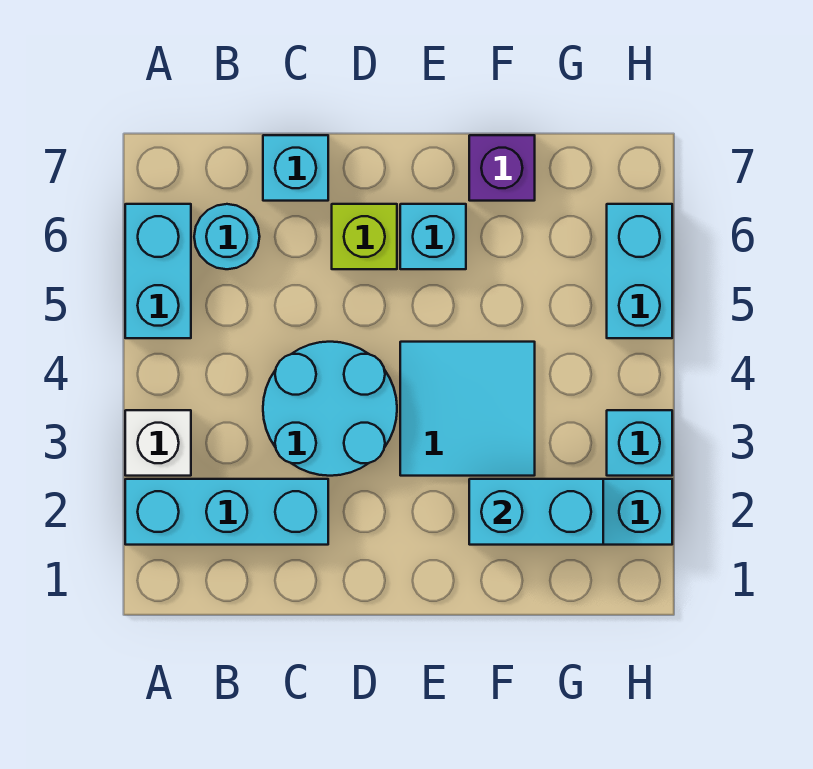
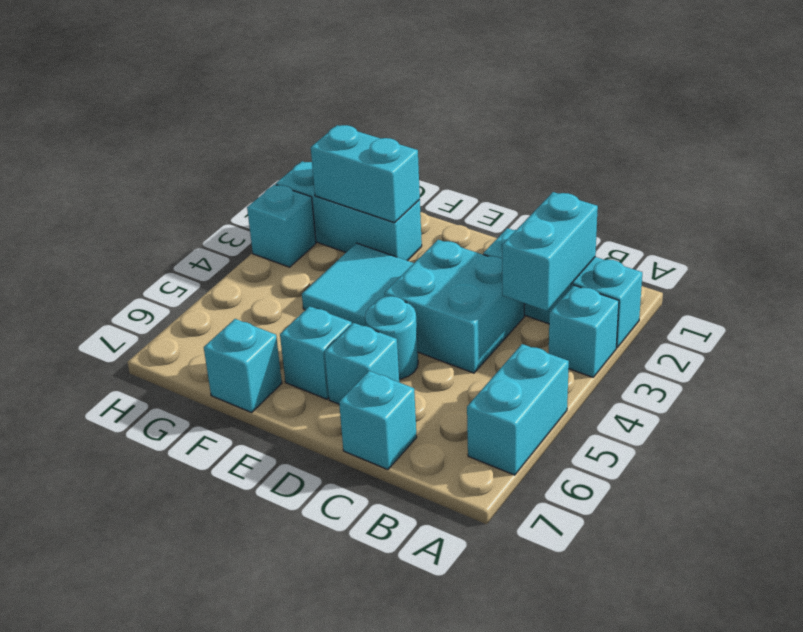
white 1x1 brick [125,410,191,476] -> cyan 1x1 brick [549,285,619,377]
cyan 1x1 round brick [194,204,260,269] -> cyan 1x1 round brick moved to [365,296,418,379]
cyan 2x2 round brick [263,342,397,476] -> cyan 2x2 brick [384,240,525,373]
lime 1x1 brick [332,204,397,269] -> cyan 1x1 brick [325,323,399,404]
purple 1x1 brick [469,135,535,201] -> cyan 1x1 brick [204,319,282,412]
cyan 1x2 brick [607,204,672,338] -> cyan 1x2 brick moved to [502,192,598,311]

